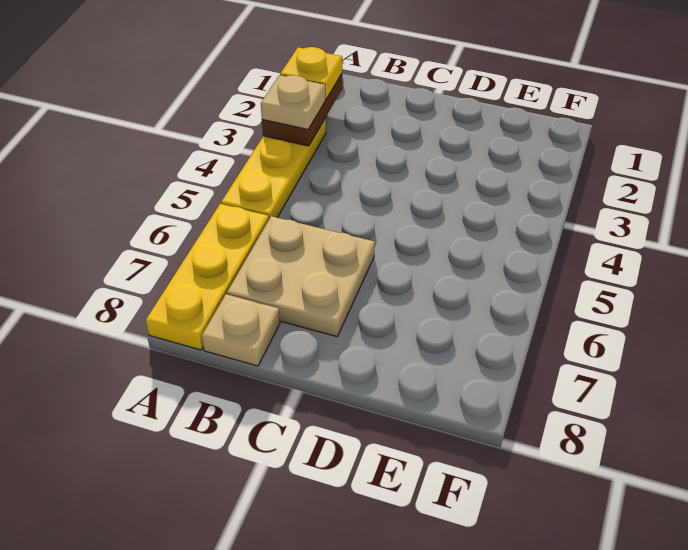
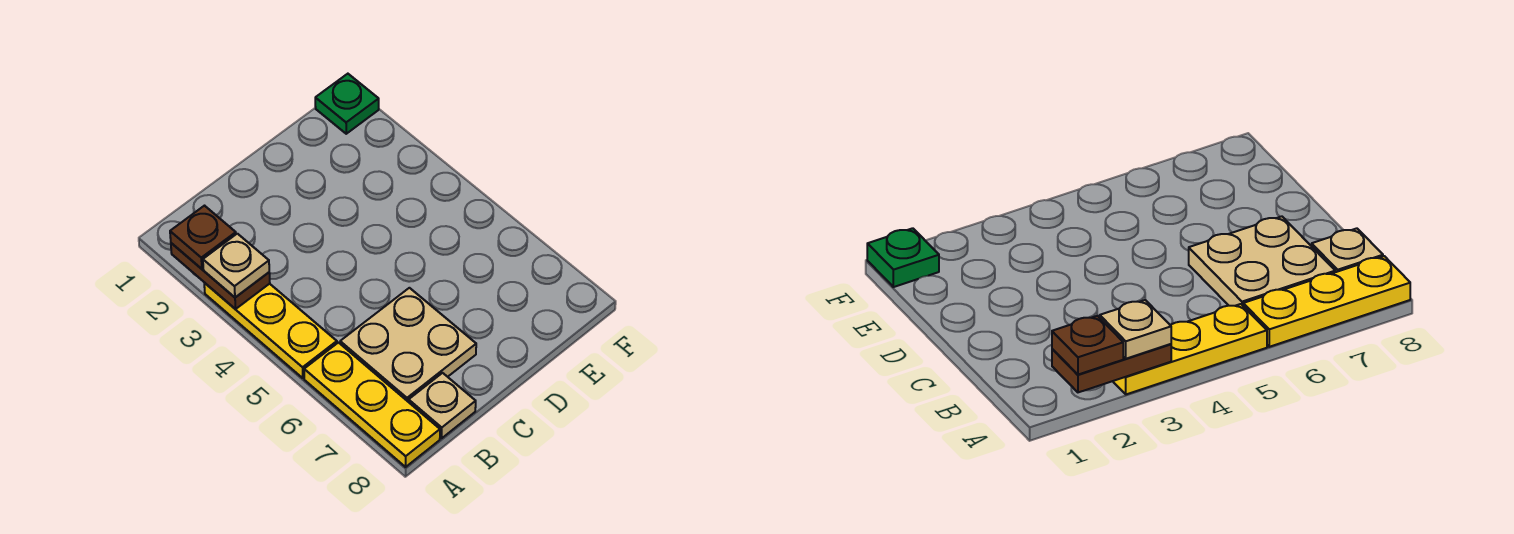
yellow 1x1 plate [280,47,342,99] -> brown 1x1 plate [170,206,236,269]
none -> green 1x1 plate [315,74,379,134]

